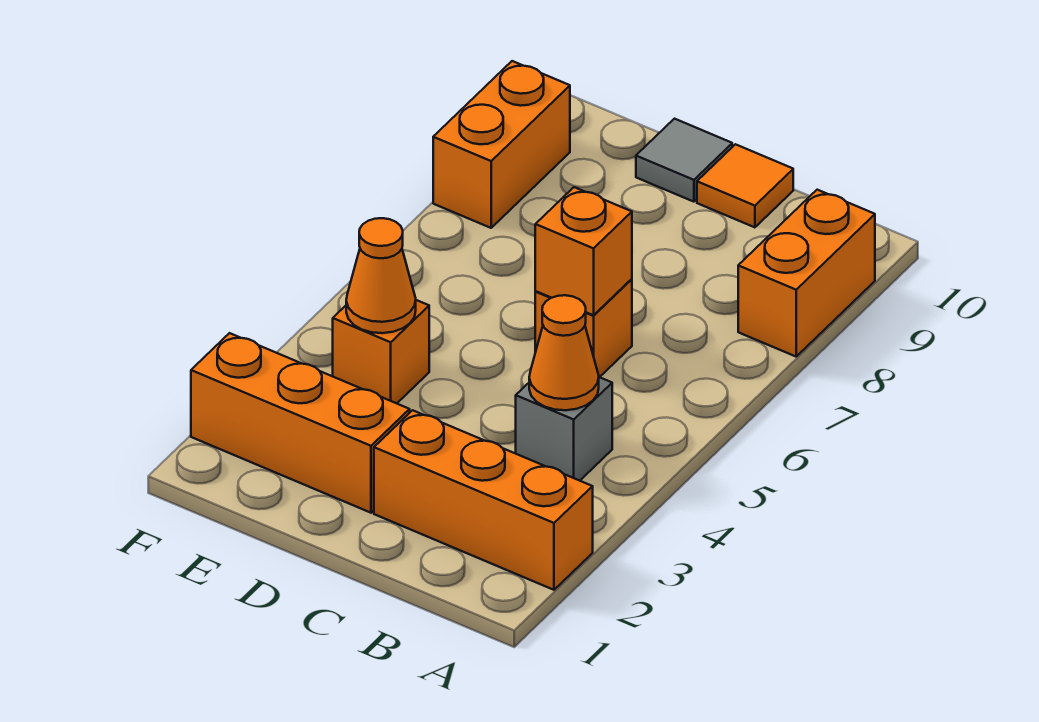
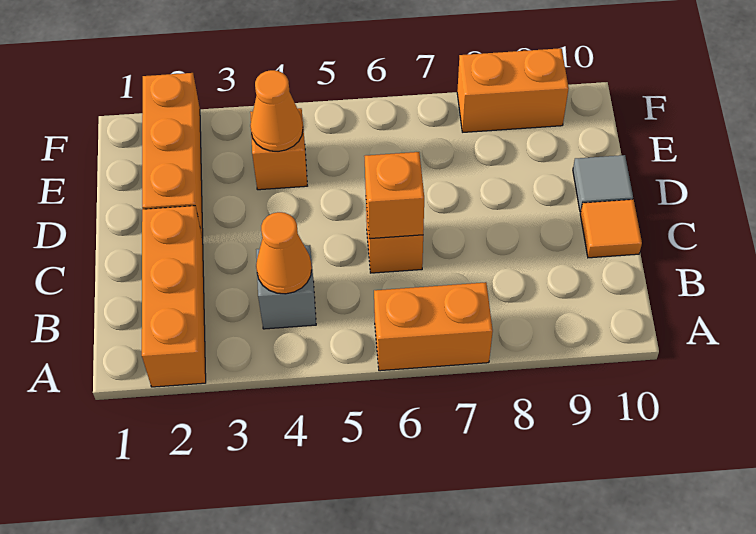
orange 1x2 brick [738,190,875,356] -> orange 1x2 brick moved to [374,282,493,371]

